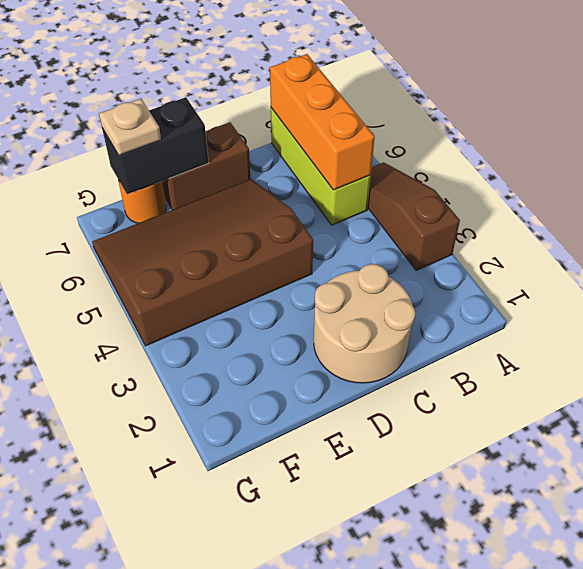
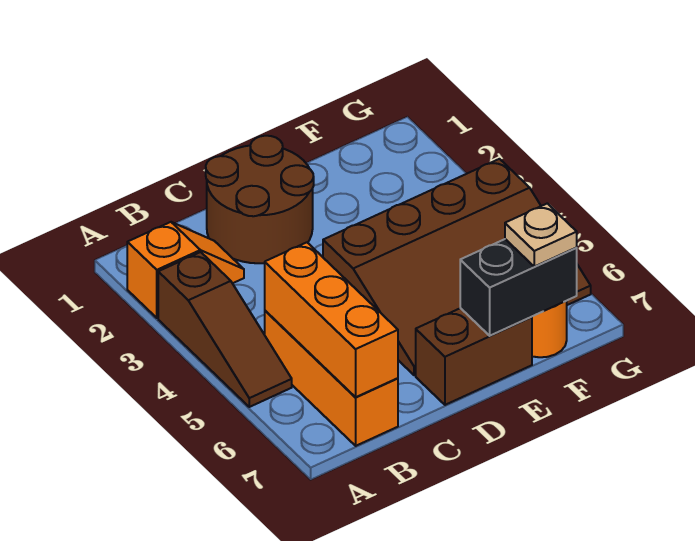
none -> orange 1x2 slope [127,222,244,318]
lime 1x3 brick [271,108,371,225] -> orange 1x3 brick [265,311,398,446]
tan 2x2 round brick [314,264,415,383] -> brown 2x2 round brick [206,136,314,263]

